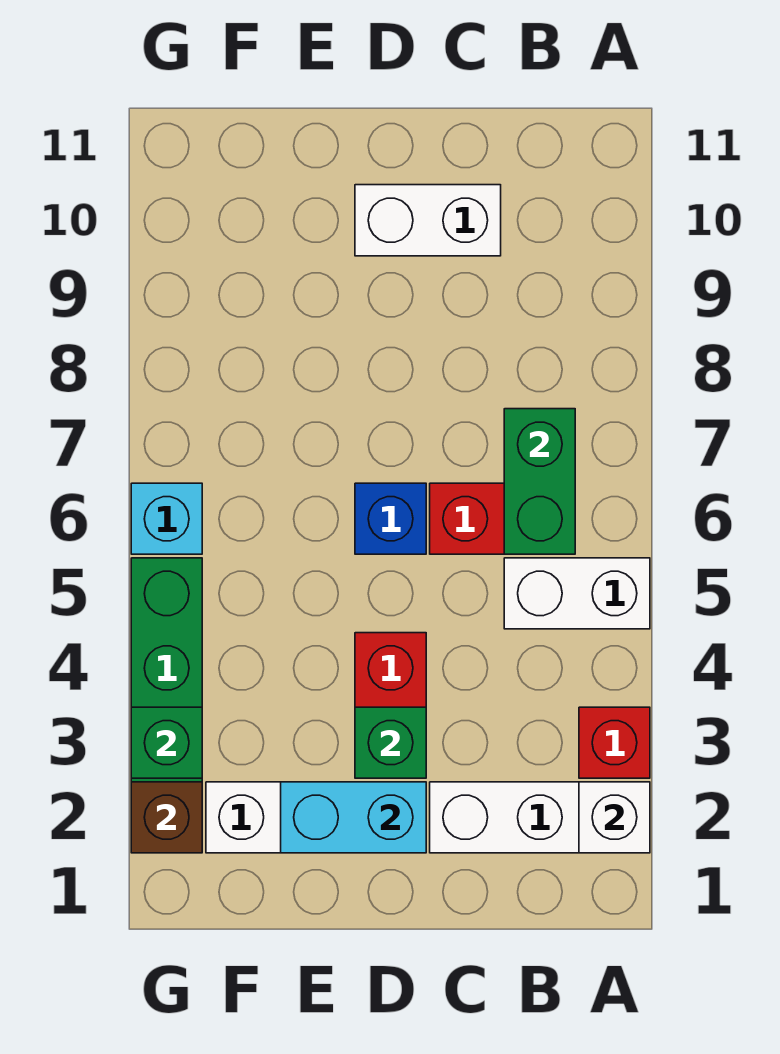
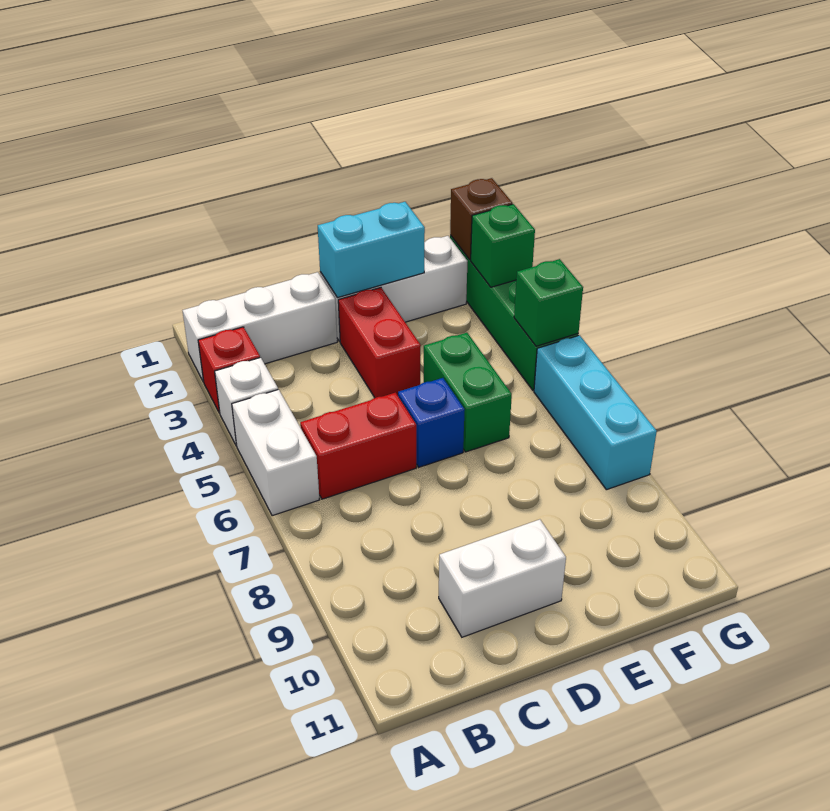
white 1x1 brick [579,782,650,853] -> white 1x1 brick moved to [215,358,278,446]
white 1x2 brick [504,558,650,629] -> white 1x2 brick turned to [232,390,319,516]
green 1x2 brick [504,409,575,554] -> green 1x2 brick moved to [424,333,512,452]
green 1x1 brick [355,707,426,778] -> green 1x1 brick moved to [514,259,583,346]
cyan 1x1 brick [131,483,202,554] -> cyan 1x3 brick [534,335,657,490]

